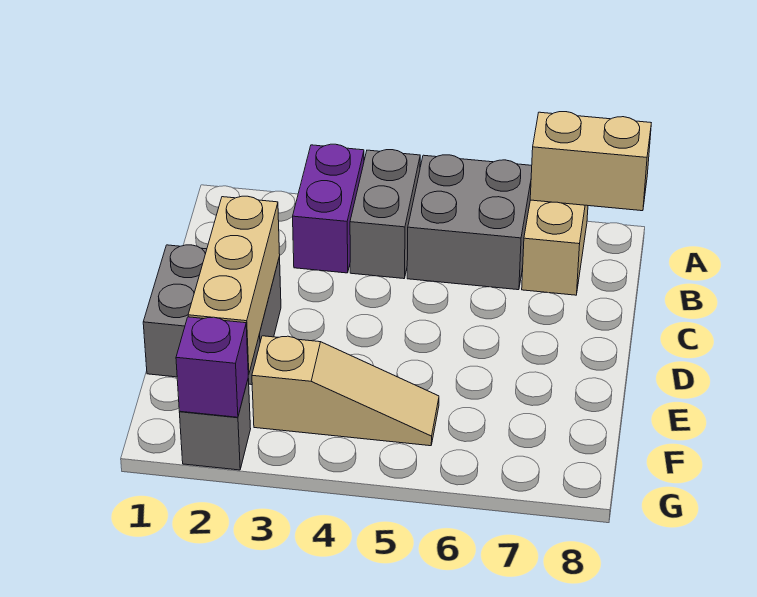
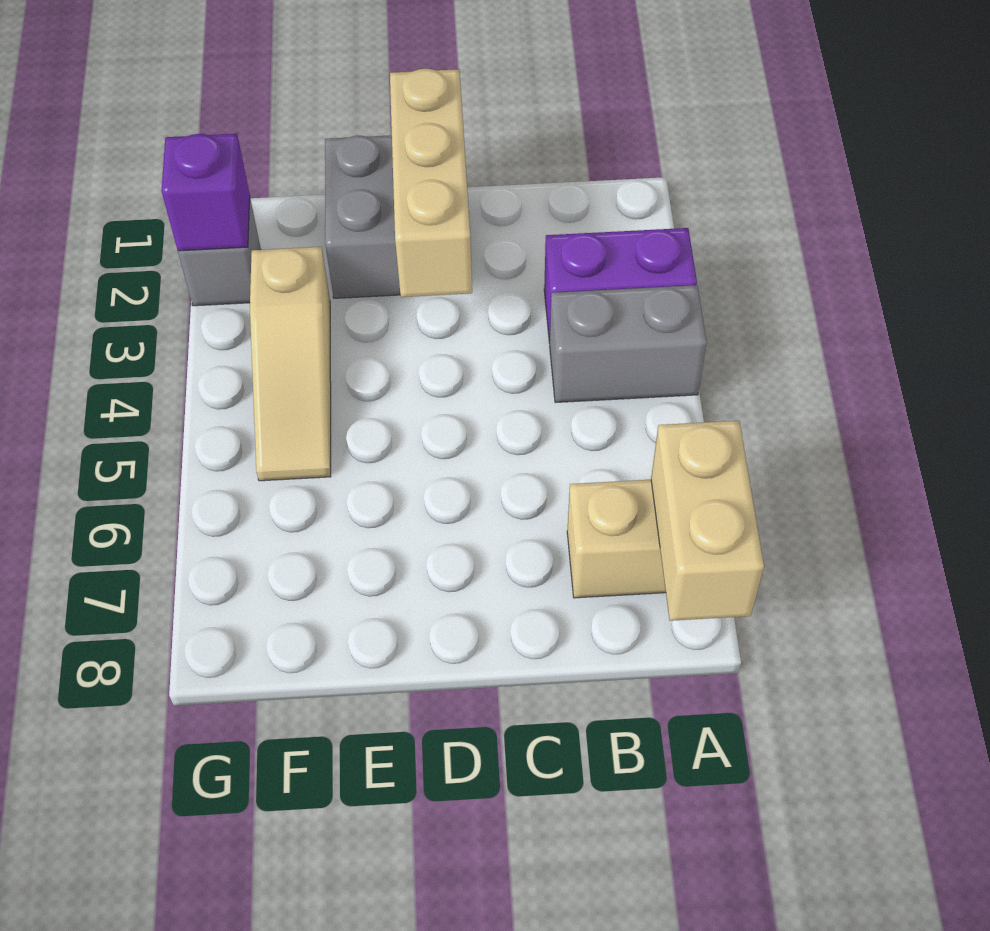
grey 2x2 brick [407,155,532,290] -> none
tan 1x3 brick [188,196,280,375] -> tan 1x3 brick turned to [390,69,472,297]

